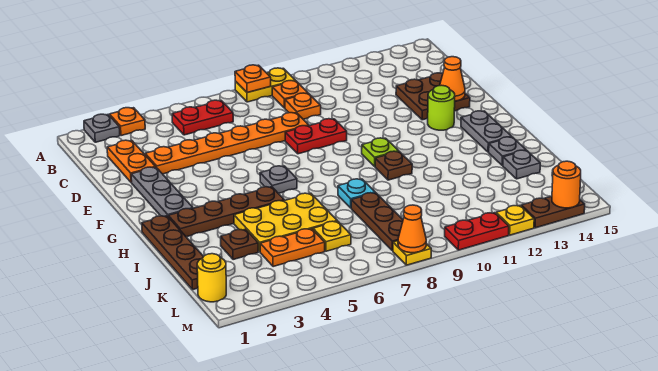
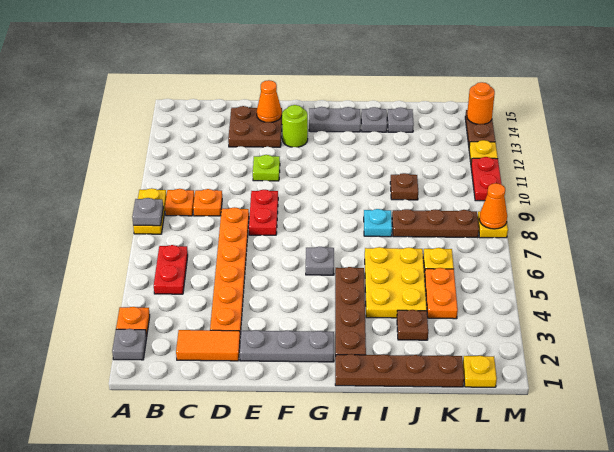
orange 1x1 plate [235,65,271,93] -> grey 1x1 plate [132,198,163,226]
orange 1x2 plate [107,140,155,182] -> orange 1x2 tile [176,330,240,361]
lime 1x1 plate [362,138,399,166] -> lime 1x1 plate moved to [253,155,280,181]
brown 1x1 plate [375,151,412,180] -> brown 1x1 plate moved to [390,173,418,200]
yellow 1x1 round brick [197,254,226,302] -> yellow 1x1 plate [463,356,497,387]

